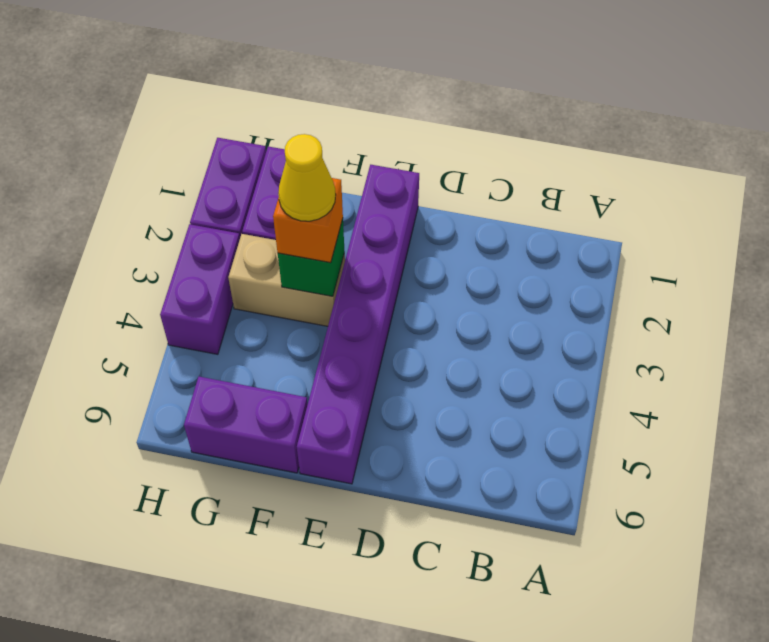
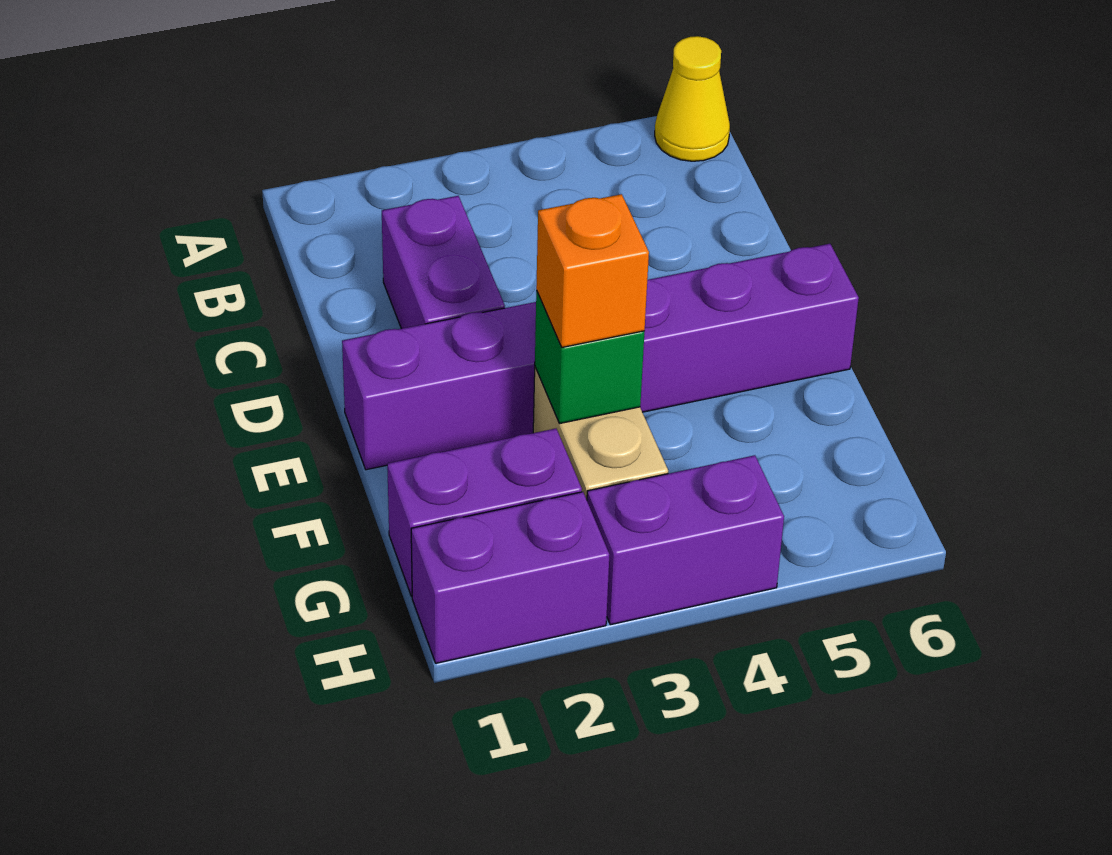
yellow 1x1 cone [278,134,336,221] -> yellow 1x1 cone moved to [655,36,730,161]
purple 1x2 brick [184,376,308,473] -> purple 1x2 brick moved to [382,196,505,329]

